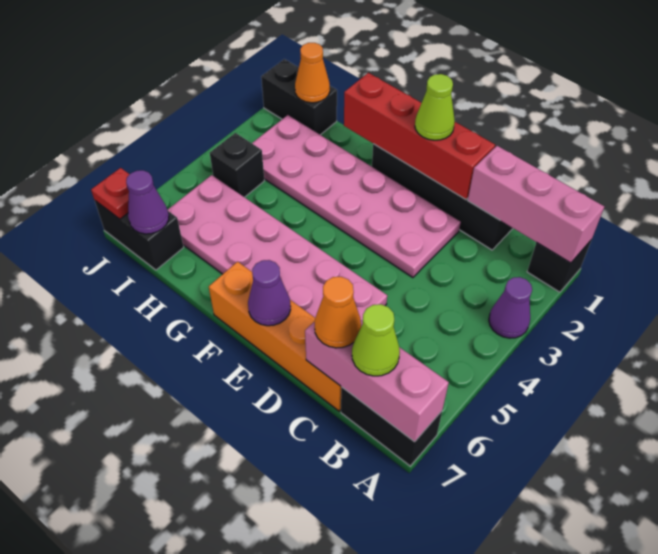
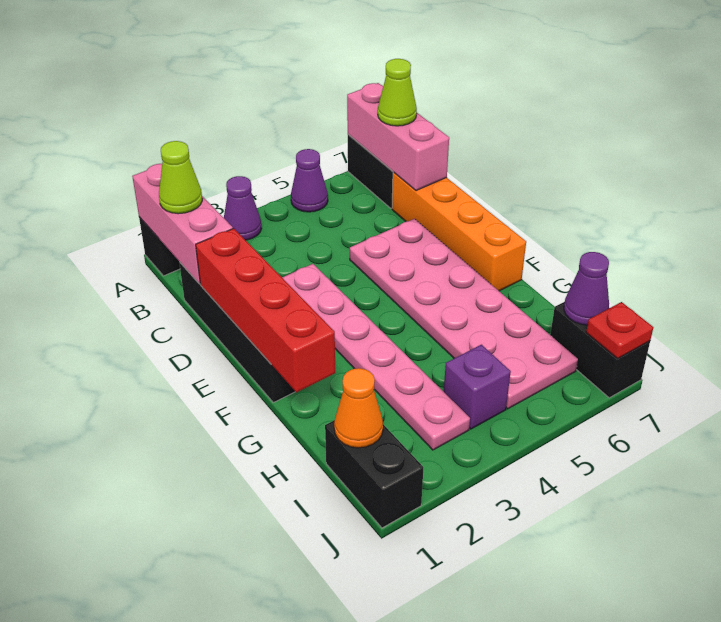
orange 1x1 cone [314,277,361,348] -> none
pink 2x6 plate [252,115,461,278] -> pink 1x6 plate [282,264,470,450]
lime 1x1 cone [415,74,455,140] -> lime 1x1 cone moved to [159,141,202,214]
purple 1x1 cone [248,260,291,326] -> purple 1x1 cone moved to [291,149,328,212]
black 1x1 brick [210,133,264,197] -> purple 1x1 brick [444,345,511,429]

